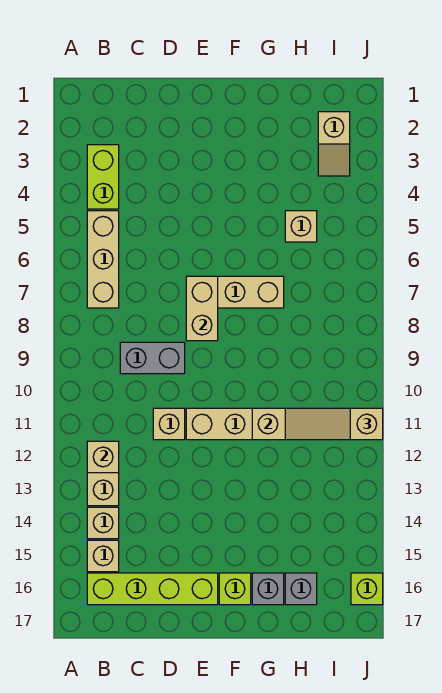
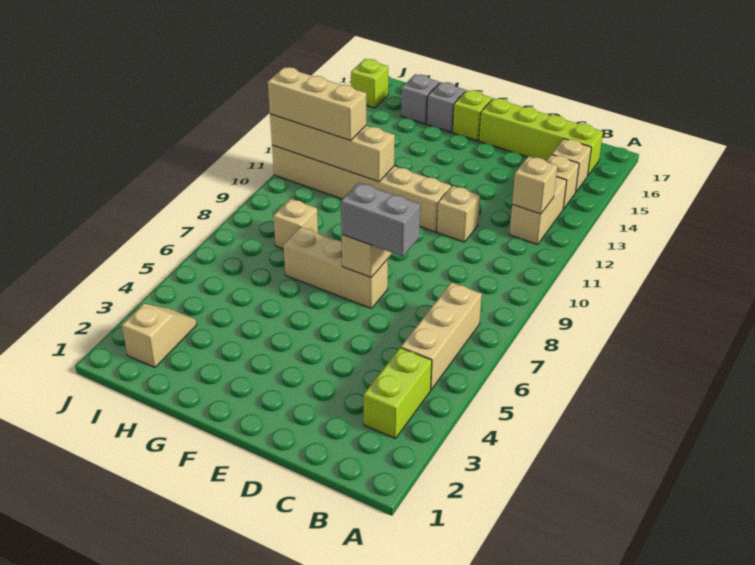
grey 1x2 brick [120,342,185,374] -> grey 1x2 brick moved to [341,183,420,257]
tan 1x1 brick [285,211,317,242] -> tan 1x1 brick moved to [273,199,318,249]
tan 1x3 slope [285,408,383,440] -> tan 1x3 brick [268,67,366,141]

